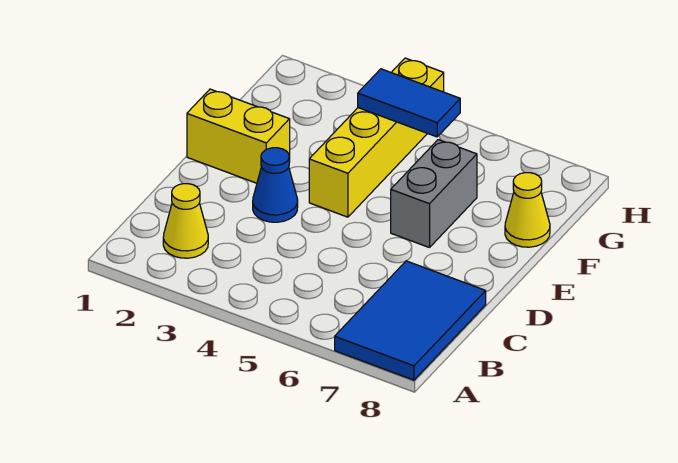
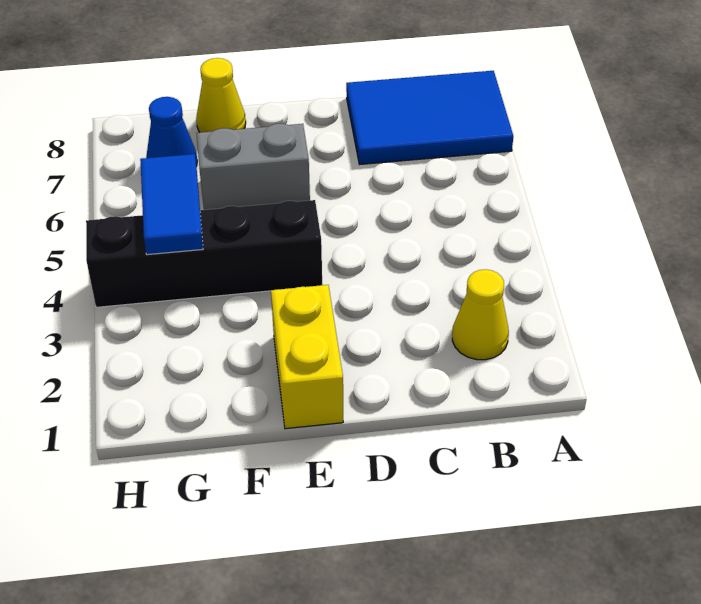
blue 1x1 cone [253,148,298,222] -> blue 1x1 cone moved to [146,97,197,167]
yellow 1x4 brick [309,58,444,217] -> black 1x4 brick [86,200,322,307]

